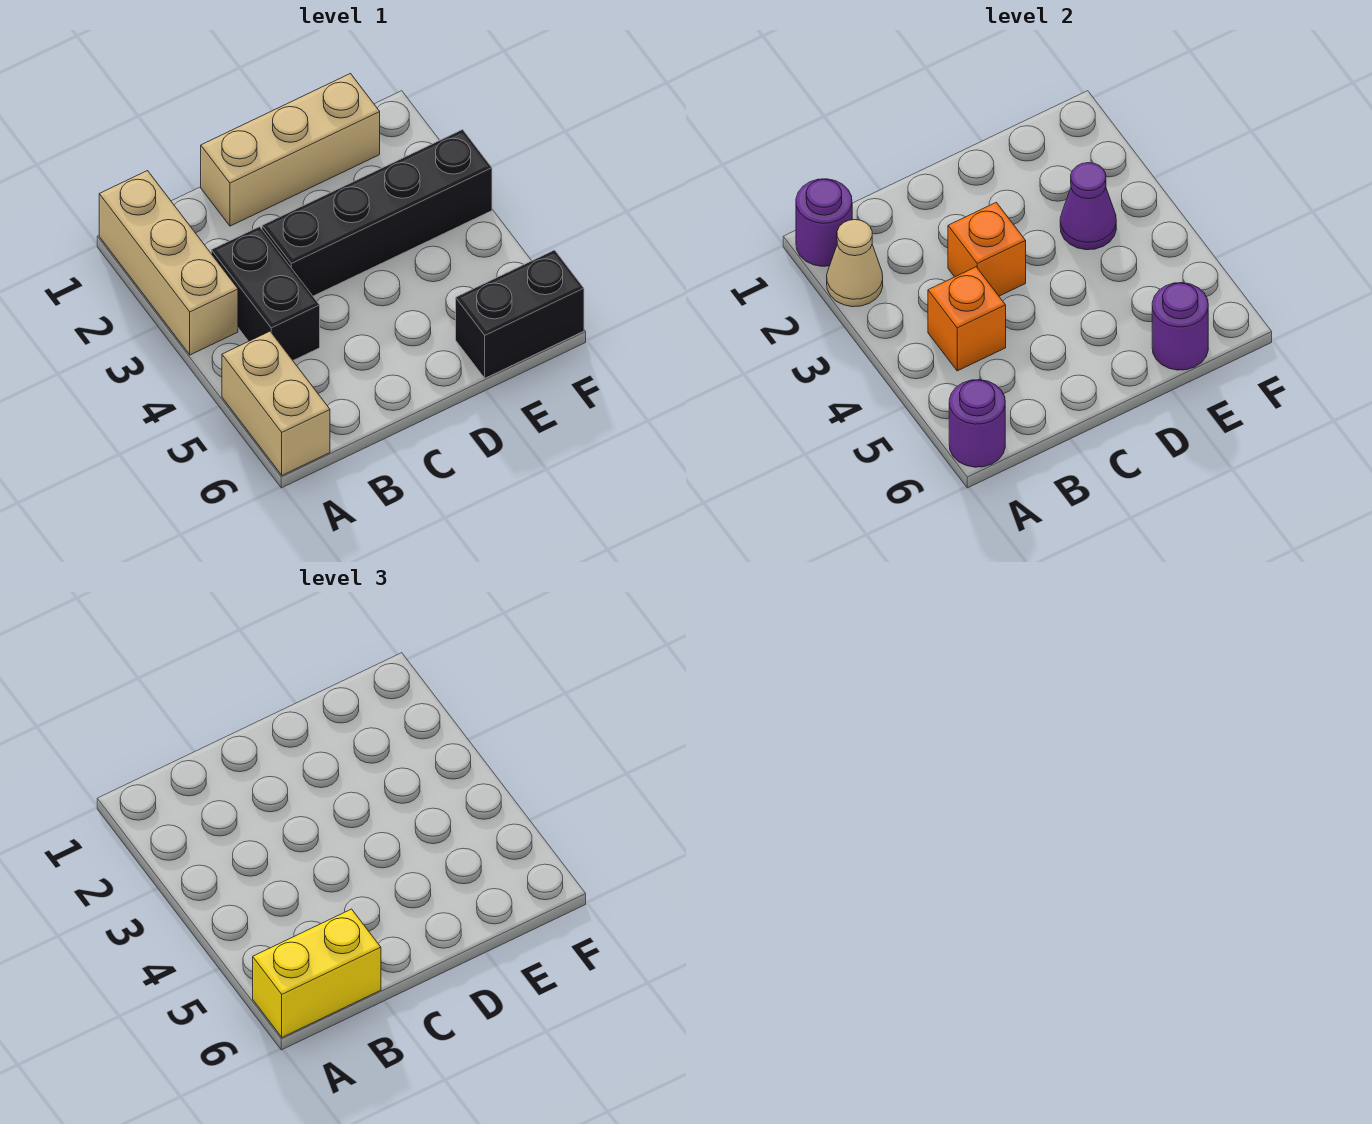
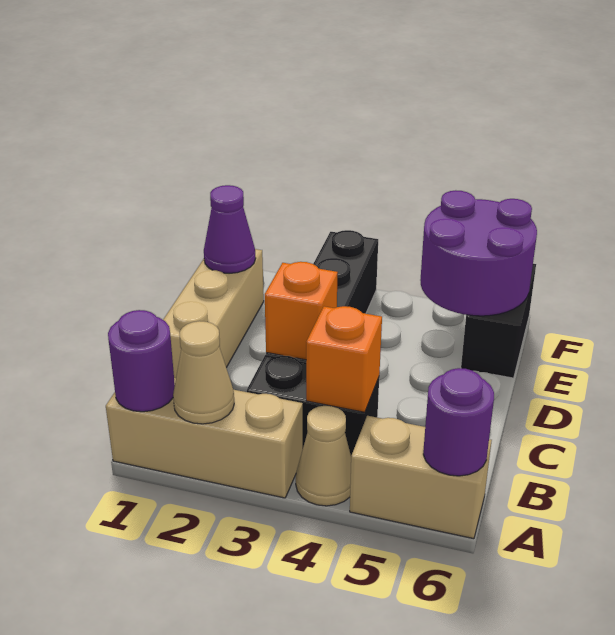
none -> tan 1x1 cone [296,405,351,506]
yellow 1x2 brick [253,909,381,1037] -> none
purple 1x1 cone [1060,163,1116,250] -> purple 1x1 cone moved to [204,185,256,273]
purple 1x1 round brick [1152,283,1208,370] -> purple 2x2 round brick [420,190,537,316]

